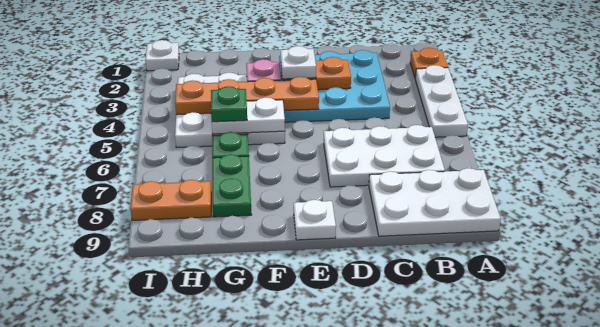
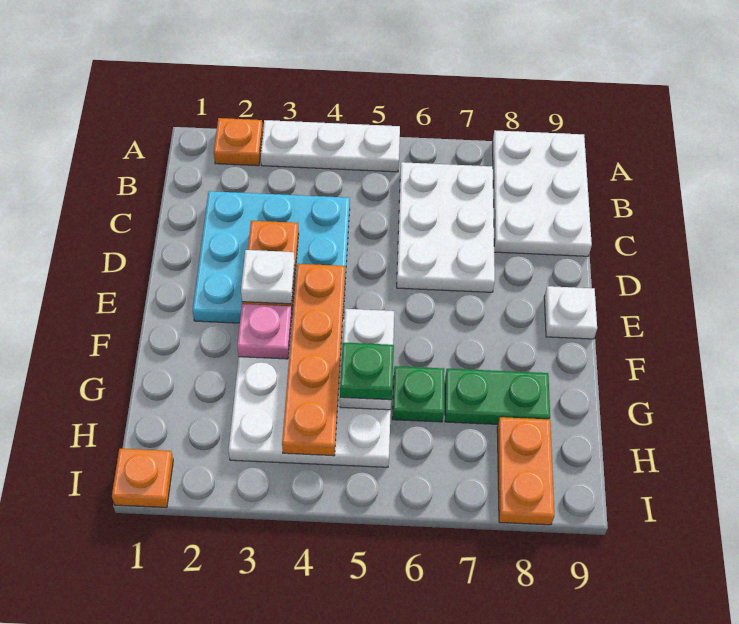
white 1x1 plate [146,40,179,71] -> orange 1x1 plate [112,449,173,508]

